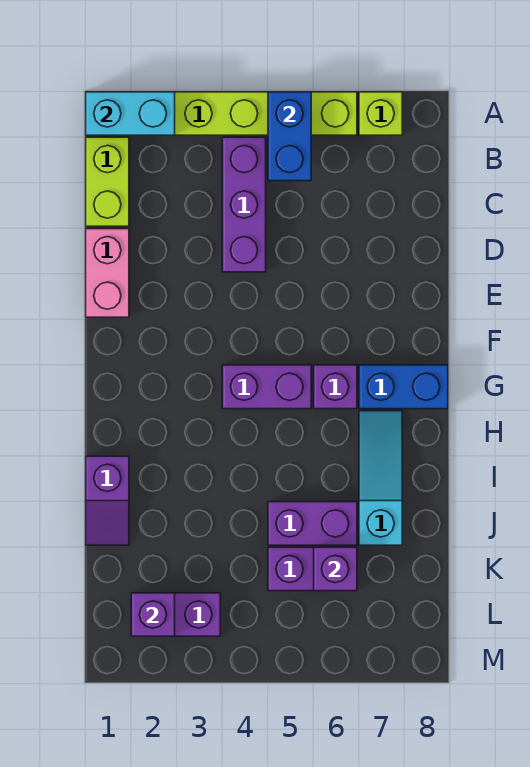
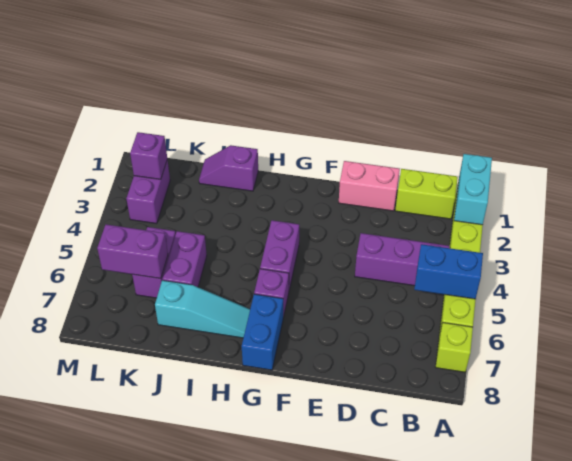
purple 1x1 brick [314,547,357,591] -> purple 1x2 brick [97,224,168,279]

